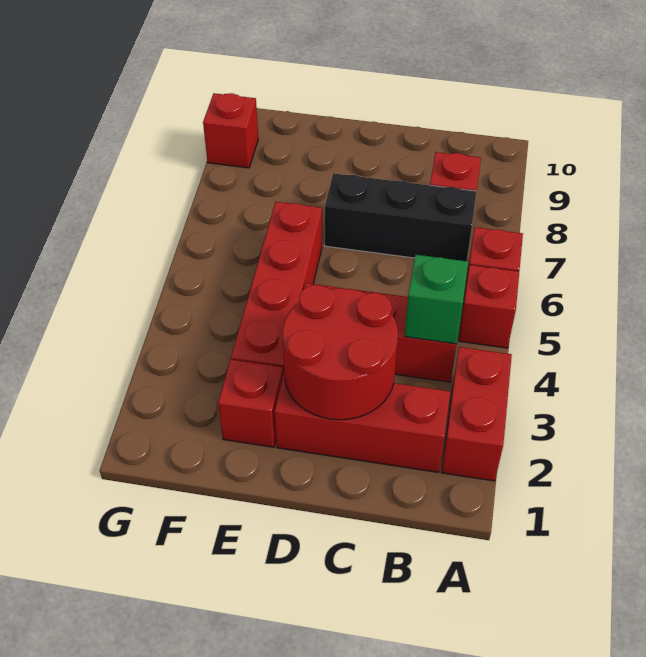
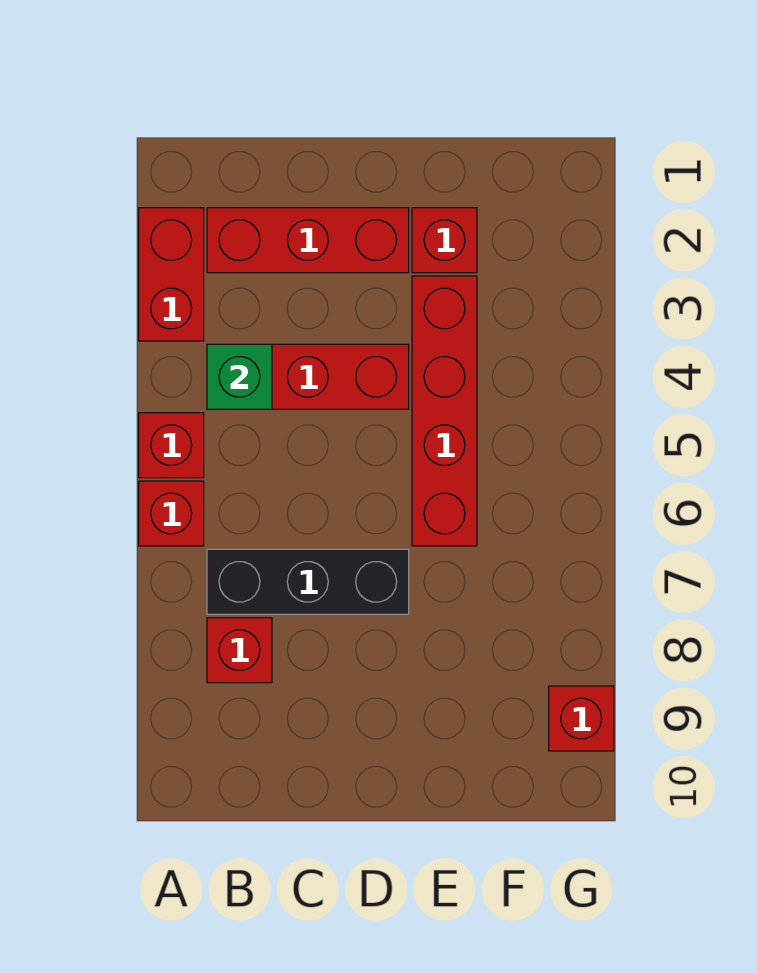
red 2x2 round brick [283,285,398,420] -> none

